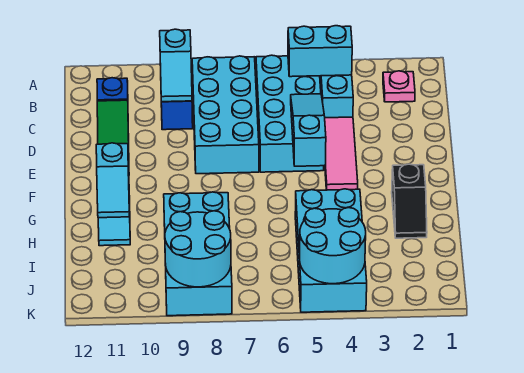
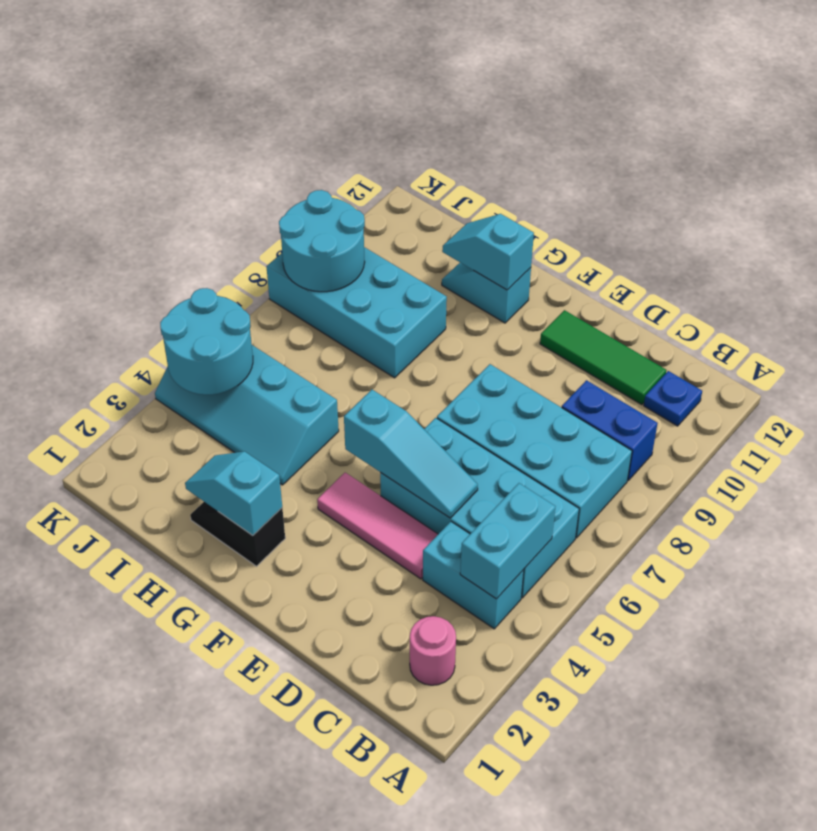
pink 1x1 plate [383,71,415,102] -> pink 1x1 round brick [410,616,456,685]
cyan 1x2 slope [160,29,192,102] -> cyan 1x2 slope moved to [185,452,282,536]
cyan 2x4 brick [295,189,367,312] -> cyan 2x4 slope [155,345,339,485]

